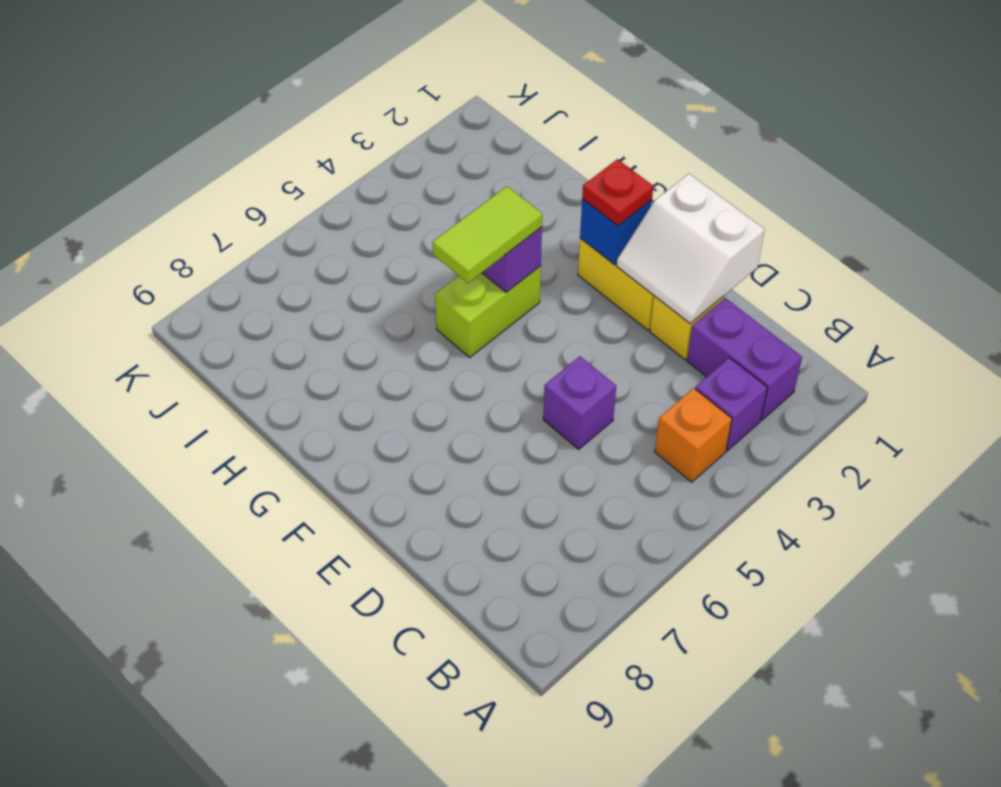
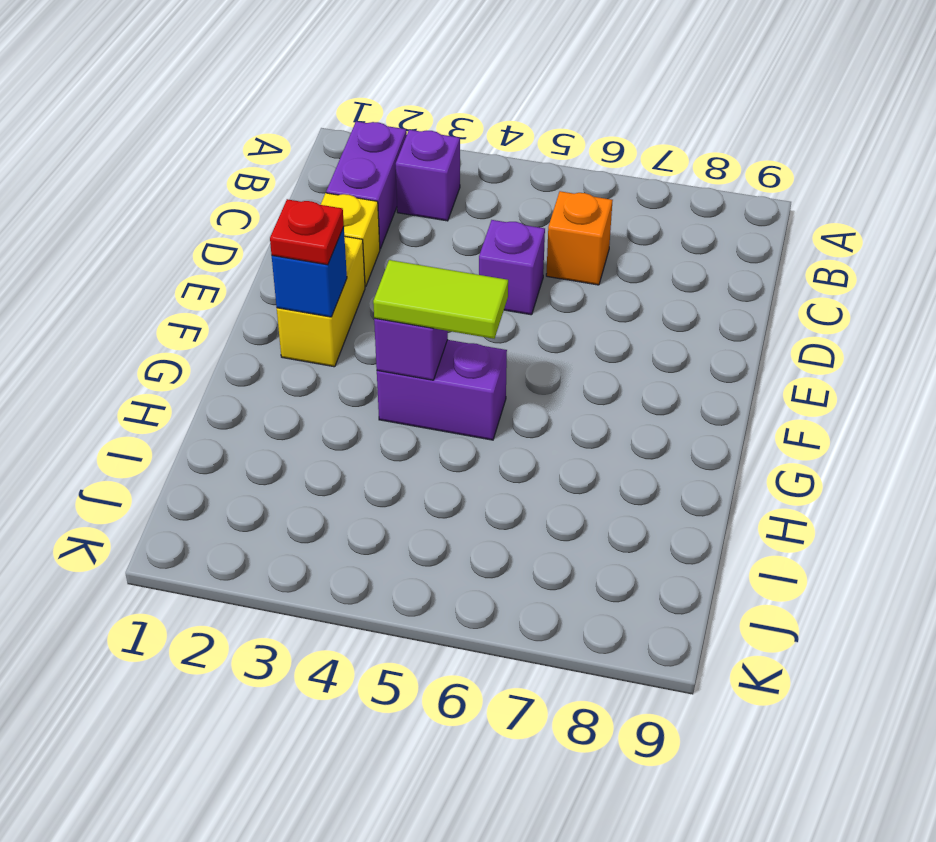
orange 1x1 brick [655,388,732,482] -> orange 1x1 brick moved to [546,191,613,285]
white 2x2 slope [617,174,765,324] -> none
lime 1x2 brick [435,266,541,357] -> purple 1x2 brick [377,340,507,440]

